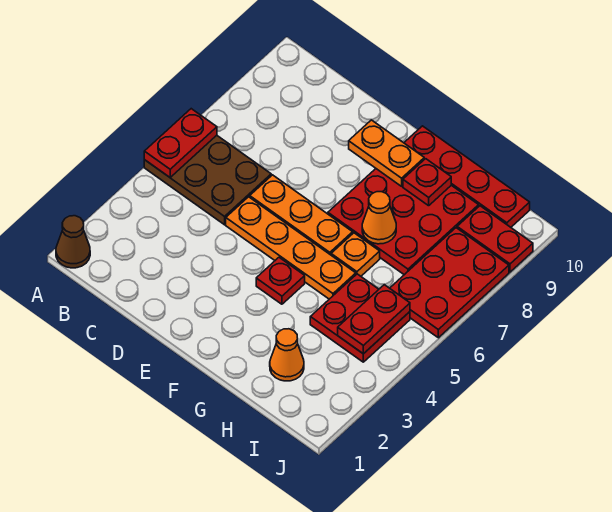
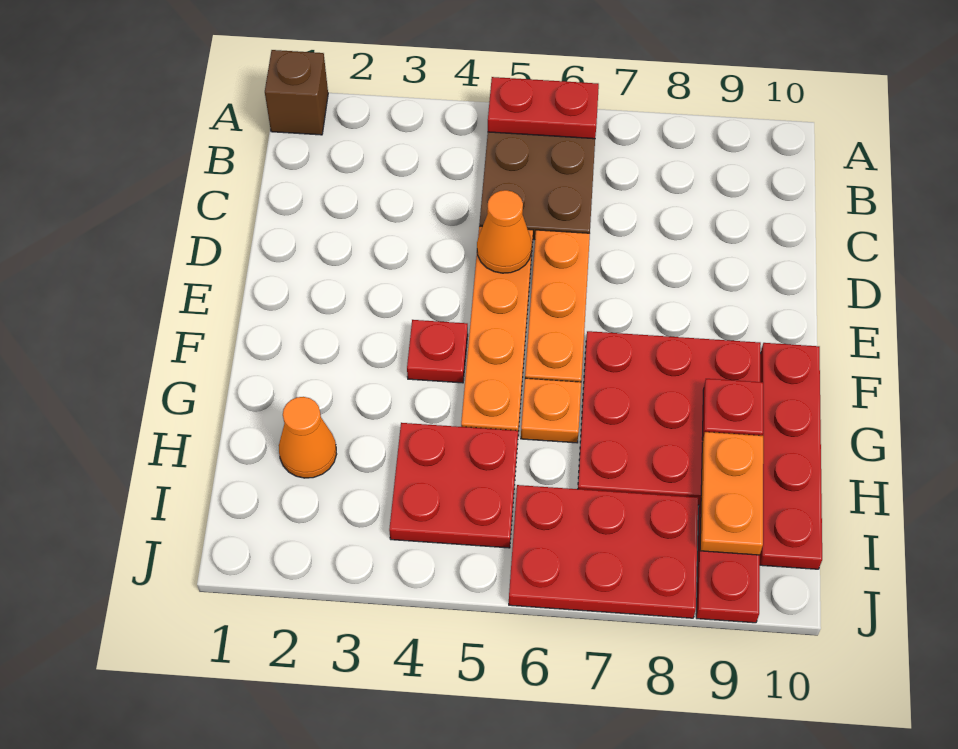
brown 1x1 cone [56,216,90,268] -> brown 1x1 brick [265,50,328,135]
orange 1x2 plate [349,120,424,186] -> orange 1x2 plate moved to [700,432,763,555]
orange 1x1 cone [362,192,396,244] -> orange 1x1 cone moved to [477,190,532,273]
red 1x2 plate [338,285,410,354] -> none

